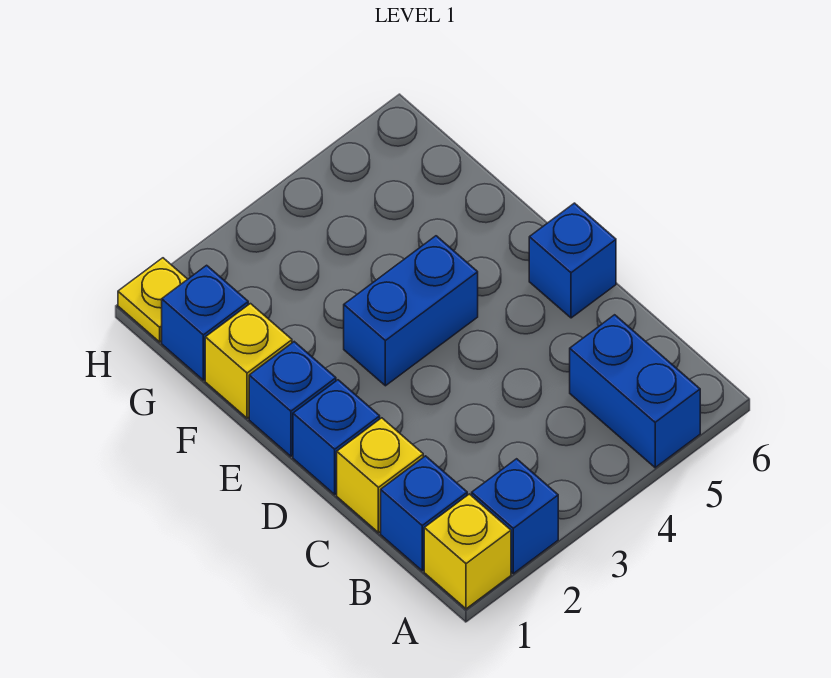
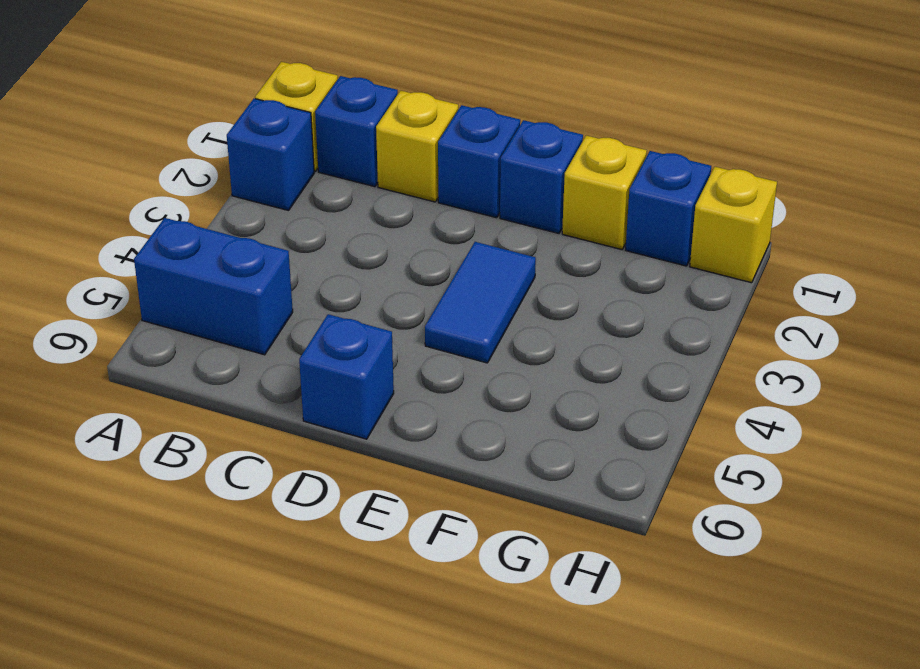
blue 1x2 brick [344,236,478,386] -> blue 1x2 tile [425,242,536,363]
yellow 1x1 plate [118,258,188,342] -> yellow 1x1 brick [690,167,777,283]

